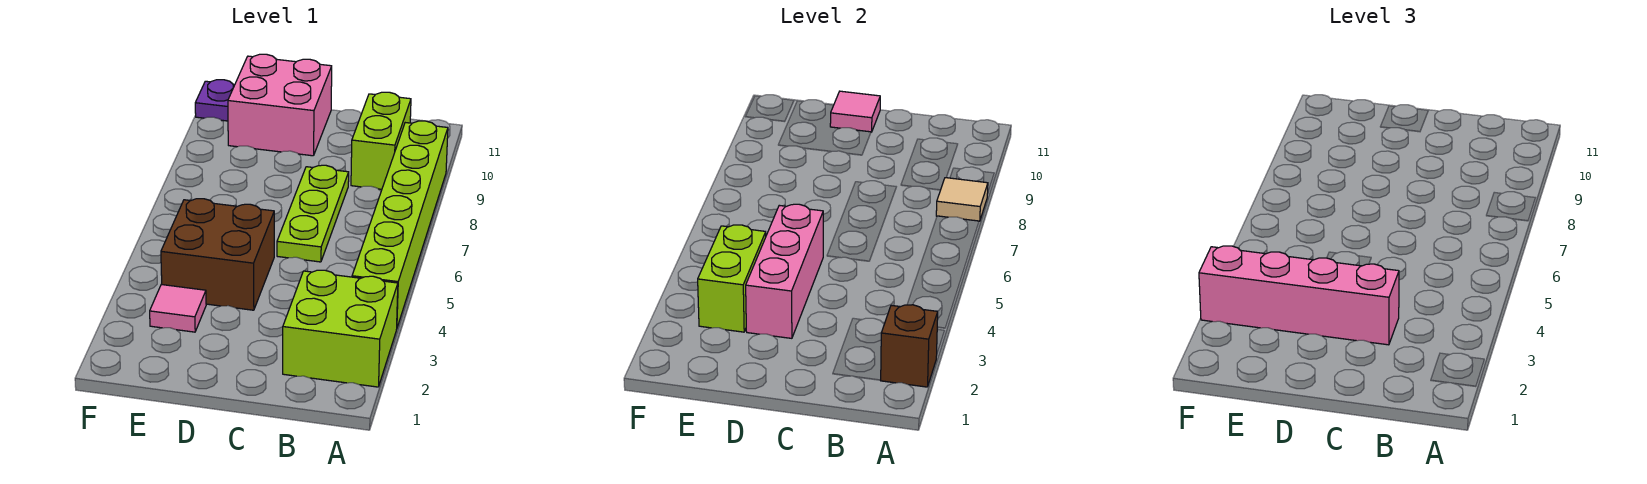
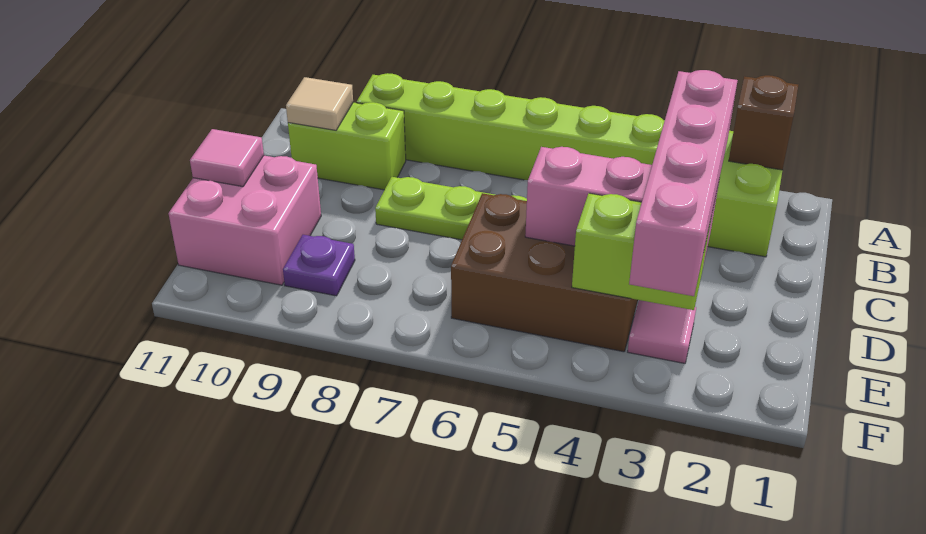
tan 1x1 tile [936,178,988,221] -> tan 1x1 tile moved to [286,77,353,130]
brown 2x2 brick [161,199,274,310] -> brown 2x3 brick [451,193,638,352]
purple 1x1 plate [195,80,234,121] -> purple 1x1 plate moved to [283,235,355,296]

